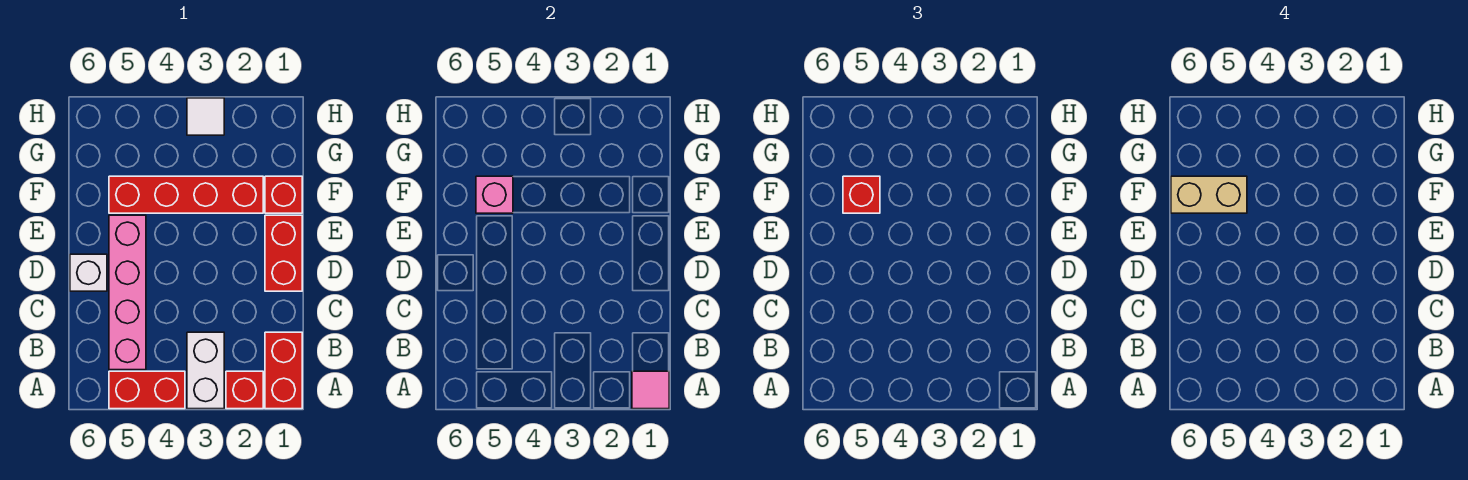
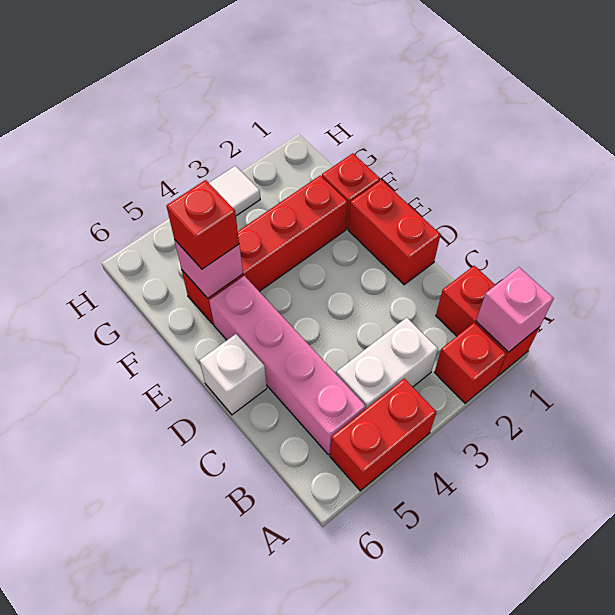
pink 1x1 tile [632,371,669,409] -> pink 1x1 brick [476,267,554,352]
white 1x2 brick [187,332,224,409] -> white 1x2 brick turned to [336,317,438,409]
tan 1x2 brick [1171,176,1247,213] -> none

